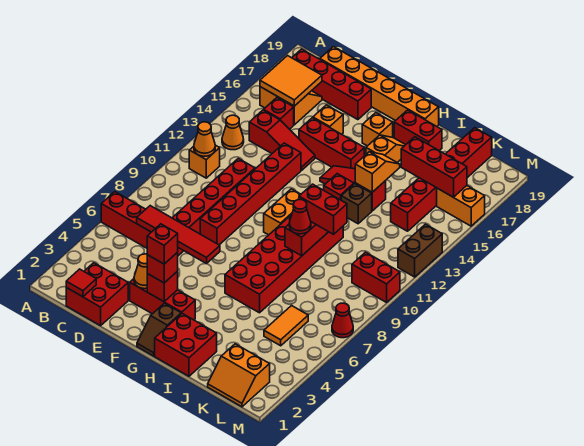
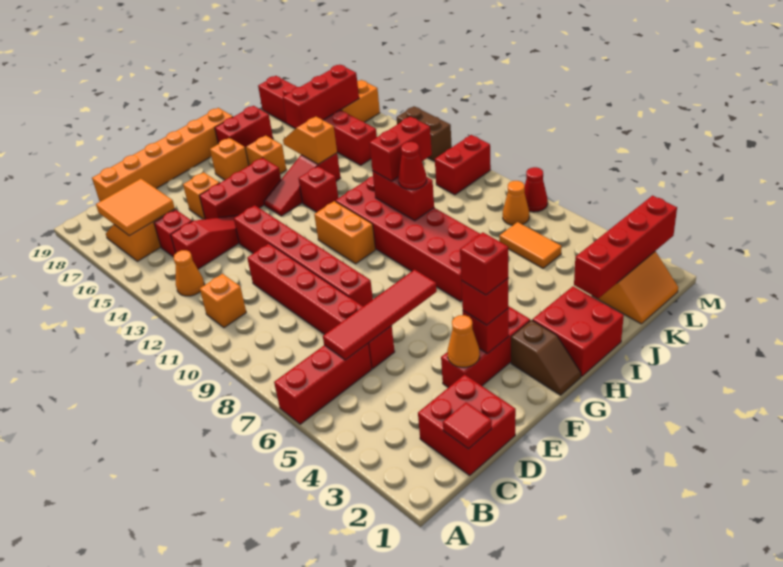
orange 1x1 cone [194,122,215,156] -> orange 1x1 cone moved to [503,181,529,225]
red 1x4 brick [292,49,371,120] -> red 1x4 brick moved to [574,196,677,298]
brown 1x1 brick [341,184,372,224] -> none

